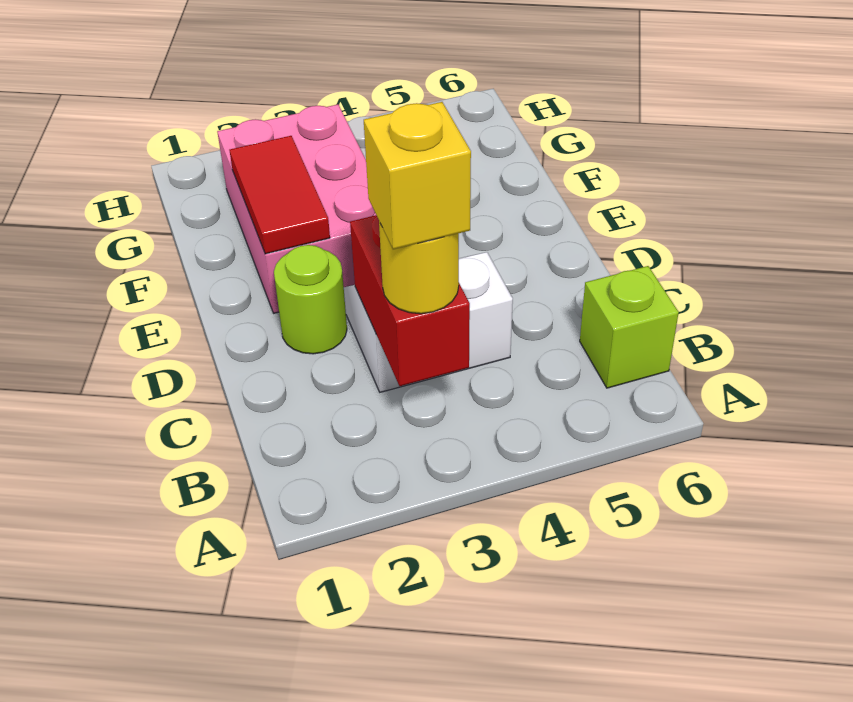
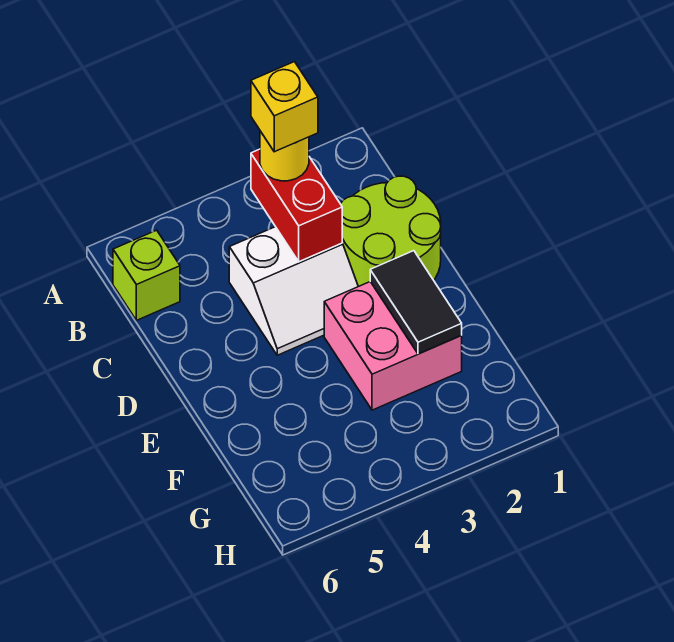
lime 1x1 round brick [274,245,347,354] -> lime 2x2 round brick [341,176,441,286]
pink 2x3 brick [217,104,376,313] -> pink 2x2 brick [324,282,462,410]
red 1x2 tile [230,136,330,254] -> black 1x2 tile [370,251,462,354]

